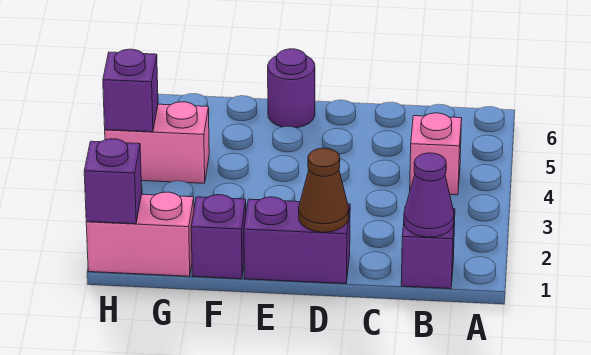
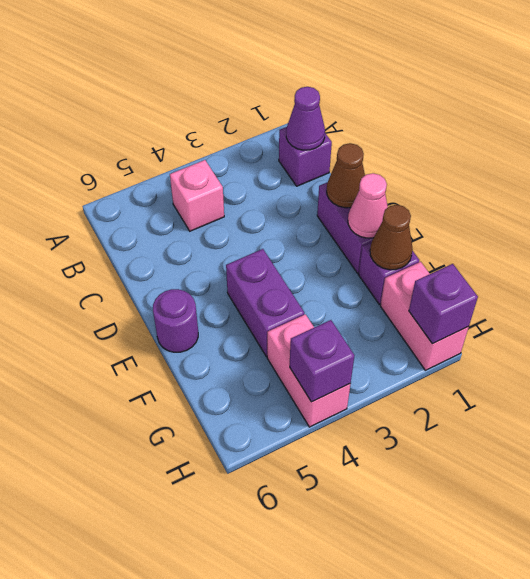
none -> pink 1x1 cone [348,173,388,238]
none -> purple 1x2 brick [226,249,304,357]
none -> brown 1x1 cone [370,205,413,270]

